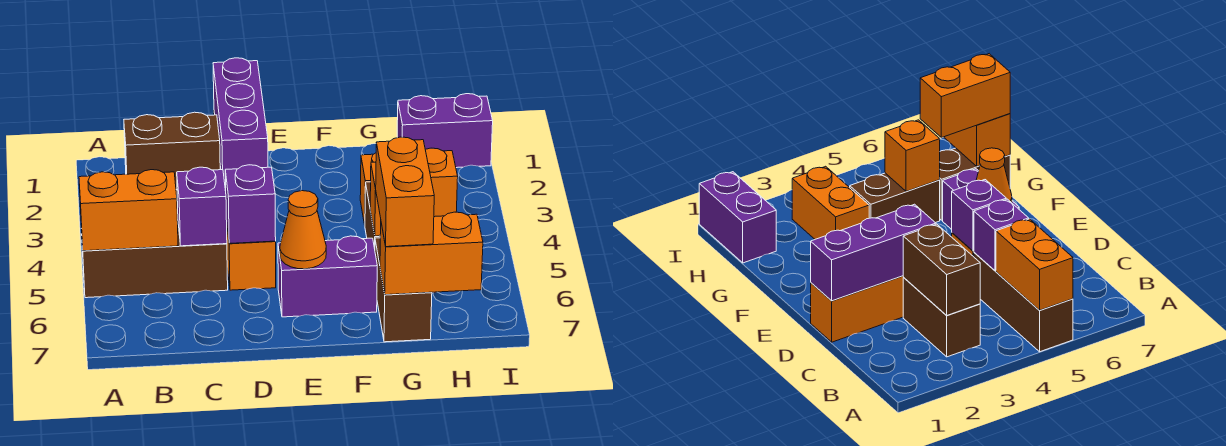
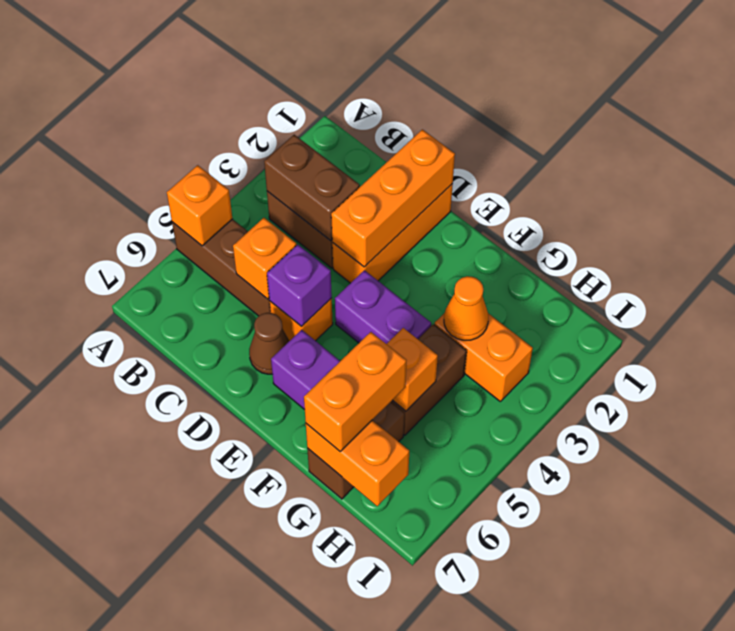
orange 1x2 brick [79,170,178,251] -> orange 1x1 brick [167,165,232,246]
purple 1x1 brick [177,167,227,246] -> orange 1x1 brick [233,218,296,299]
purple 1x3 brick [213,58,268,187] -> orange 1x3 brick [331,129,455,267]
none -> brown 1x1 cone [249,313,289,374]
orange 1x1 cone [280,191,326,269] -> orange 1x1 cone moved to [444,276,488,340]
purple 1x2 brick [397,94,493,168] -> purple 1x2 brick moved to [335,270,431,344]

